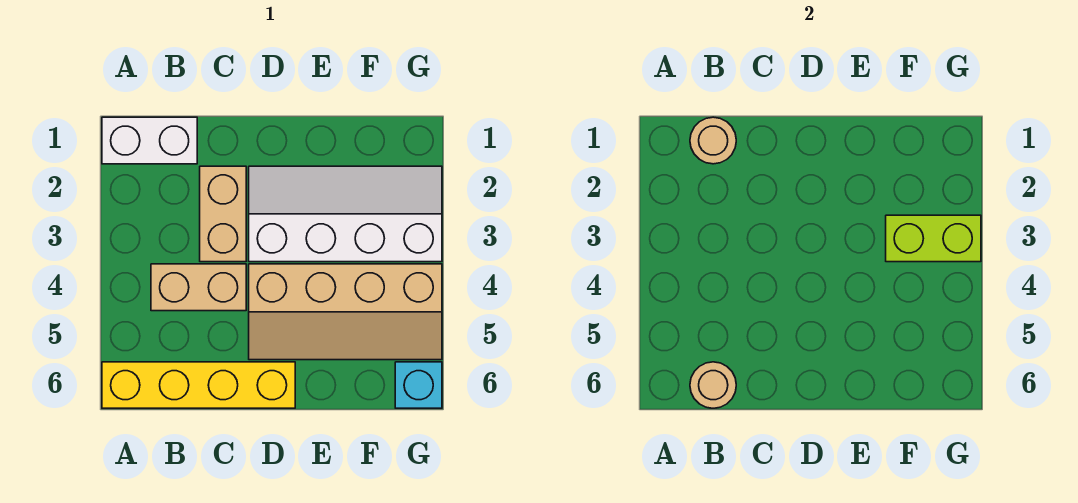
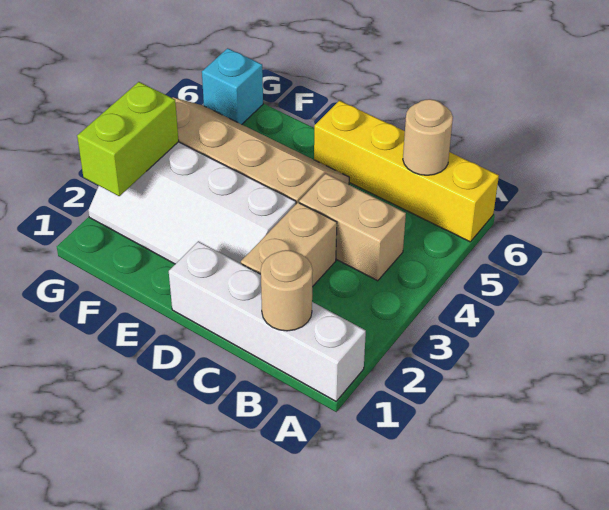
white 1x2 brick [102,117,197,164] -> white 1x4 brick [169,241,366,401]
lime 1x2 brick [886,215,981,262] -> lime 1x2 brick turned to [77,82,179,196]

